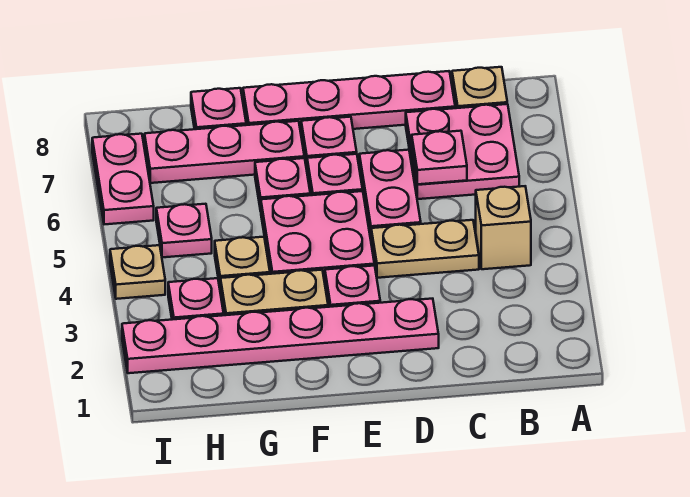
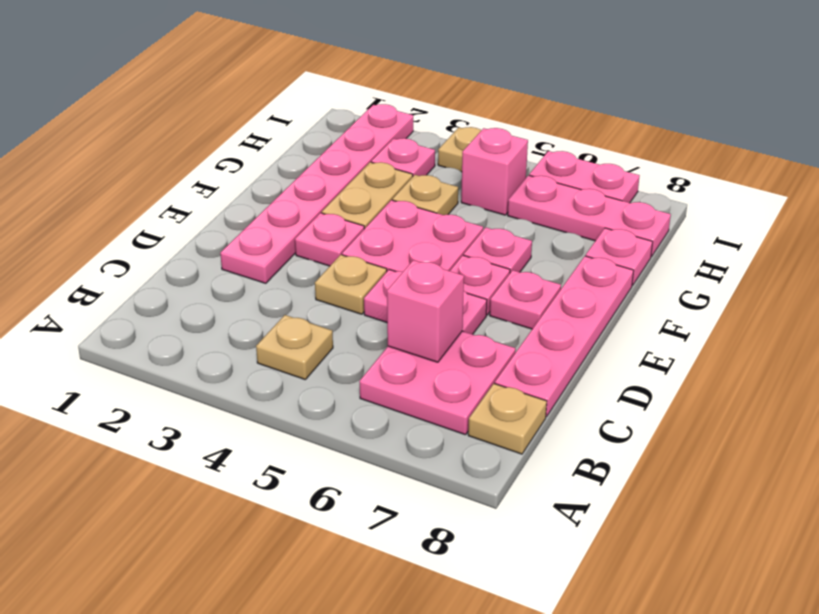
tan 1x1 brick [476,186,531,269] -> tan 1x1 plate [256,315,333,380]
tan 1x2 plate [371,220,479,278] -> tan 1x1 plate [315,255,387,314]
pink 1x1 plate [412,131,467,184] -> pink 1x1 brick [387,260,464,362]
pink 1x3 plate [145,121,304,183] -> pink 1x3 plate turned to [508,175,671,257]
pink 1x1 plate [156,204,212,257] -> pink 1x1 brick [461,128,528,215]

